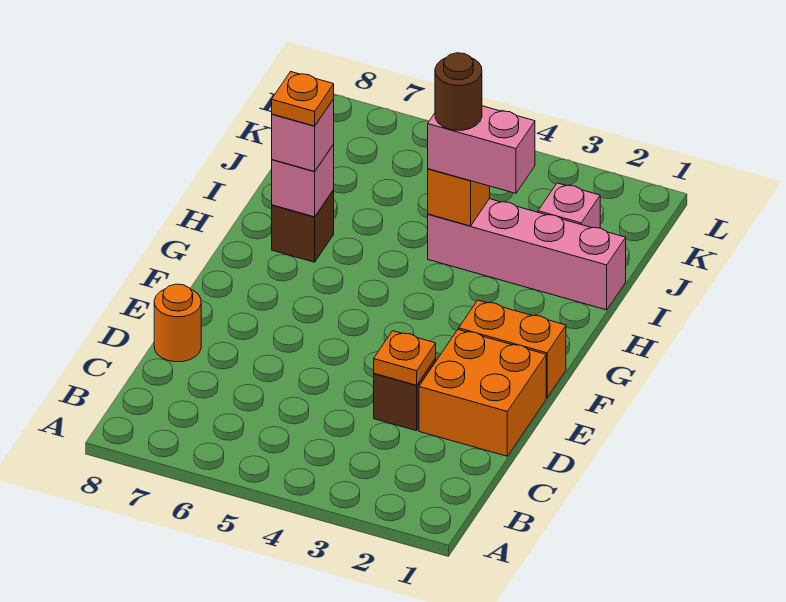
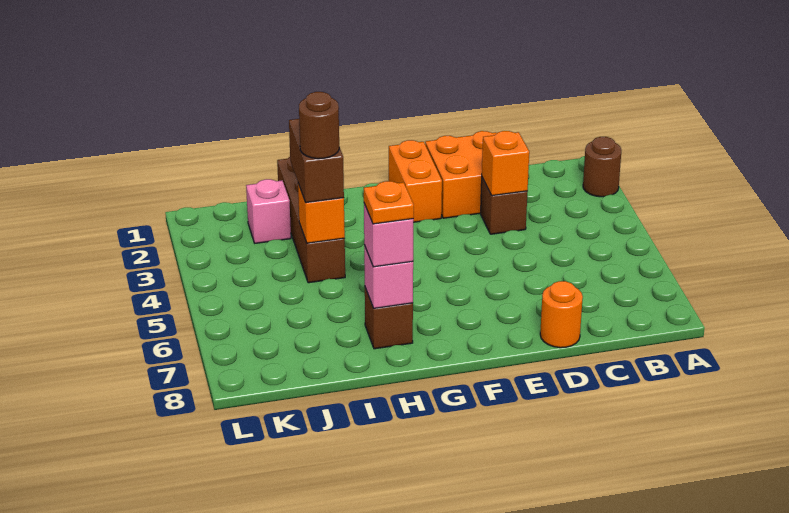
none -> brown 1x1 round brick [583,137,621,197]
orange 1x1 plate [374,331,436,385] -> orange 1x1 brick [482,131,529,196]
pink 1x4 brick [428,199,626,310] -> brown 1x4 brick [277,157,345,283]
pink 1x2 brick [428,106,535,193] -> brown 1x2 brick [289,119,344,203]

